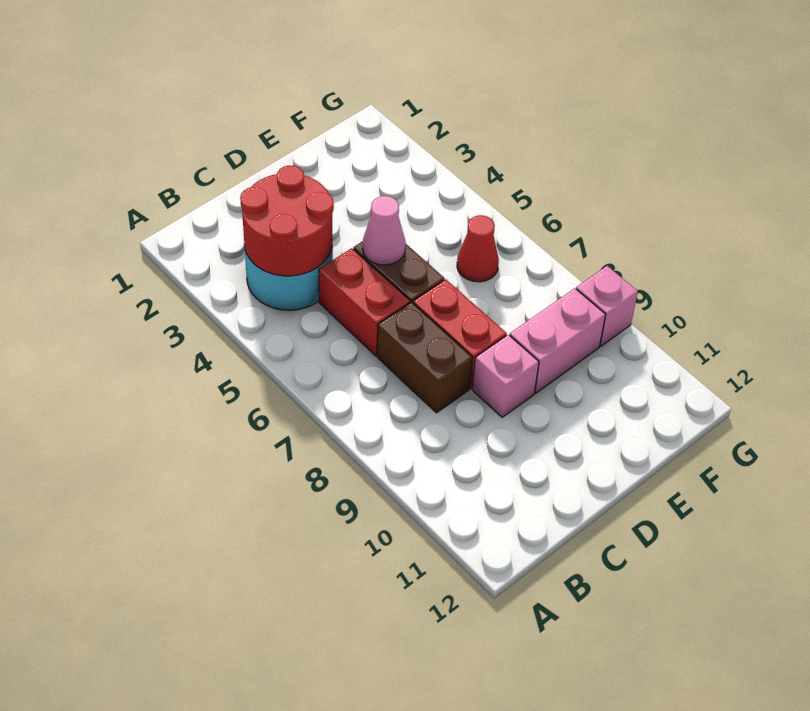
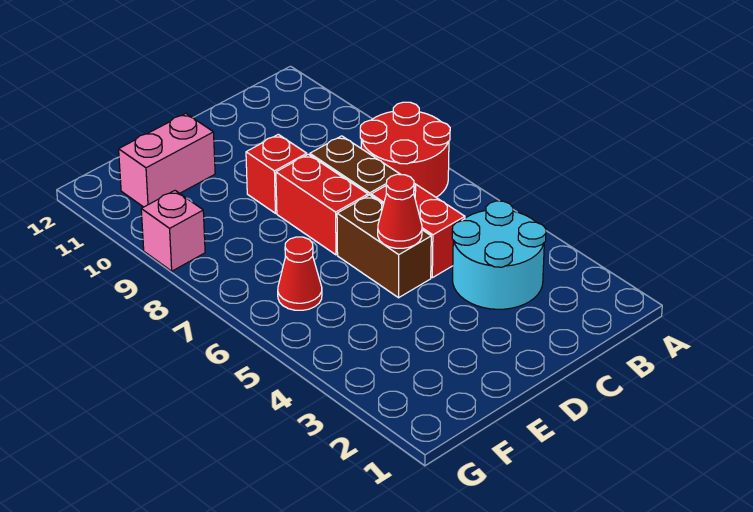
red 2x2 round brick [240,166,334,276] -> red 2x2 round brick moved to [360,102,450,197]
pink 1x1 cone [362,196,406,265] -> red 1x1 cone [378,174,422,248]
pink 1x1 brick [472,335,539,417] -> red 1x1 brick [246,134,307,213]
pink 1x2 brick [510,288,606,393] -> pink 1x2 brick moved to [119,114,215,207]

